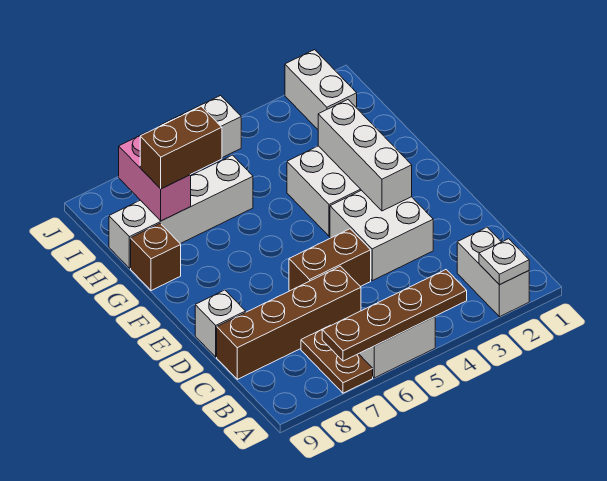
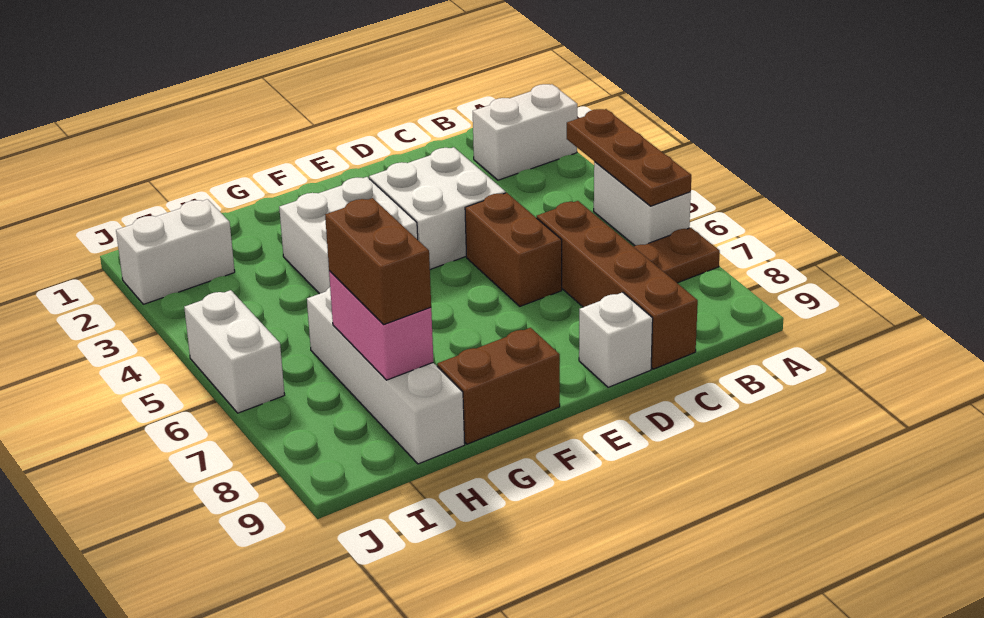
white 1x1 plate [479,239,529,285] -> none
brown 1x4 plate [322,270,467,361] -> brown 1x3 plate [567,109,691,206]
white 1x3 brick [318,100,412,211] -> none
brown 1x1 brick [131,223,181,291] -> brown 1x2 brick [437,328,560,444]
pink 1x2 brick [119,132,191,221] -> pink 1x2 brick turned to [329,271,433,380]

